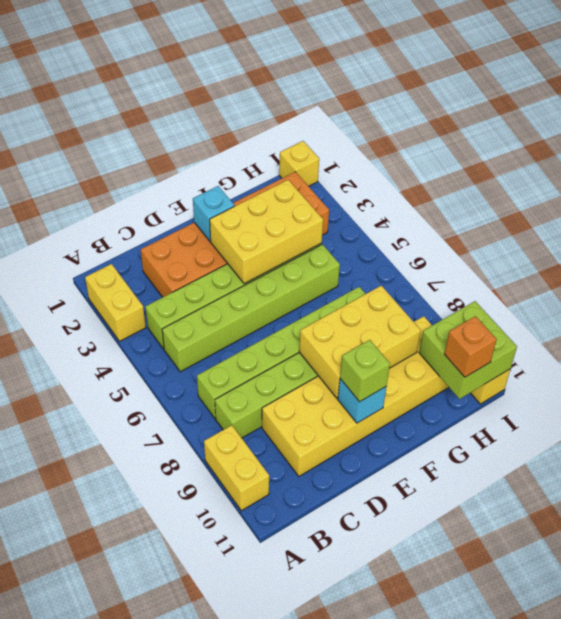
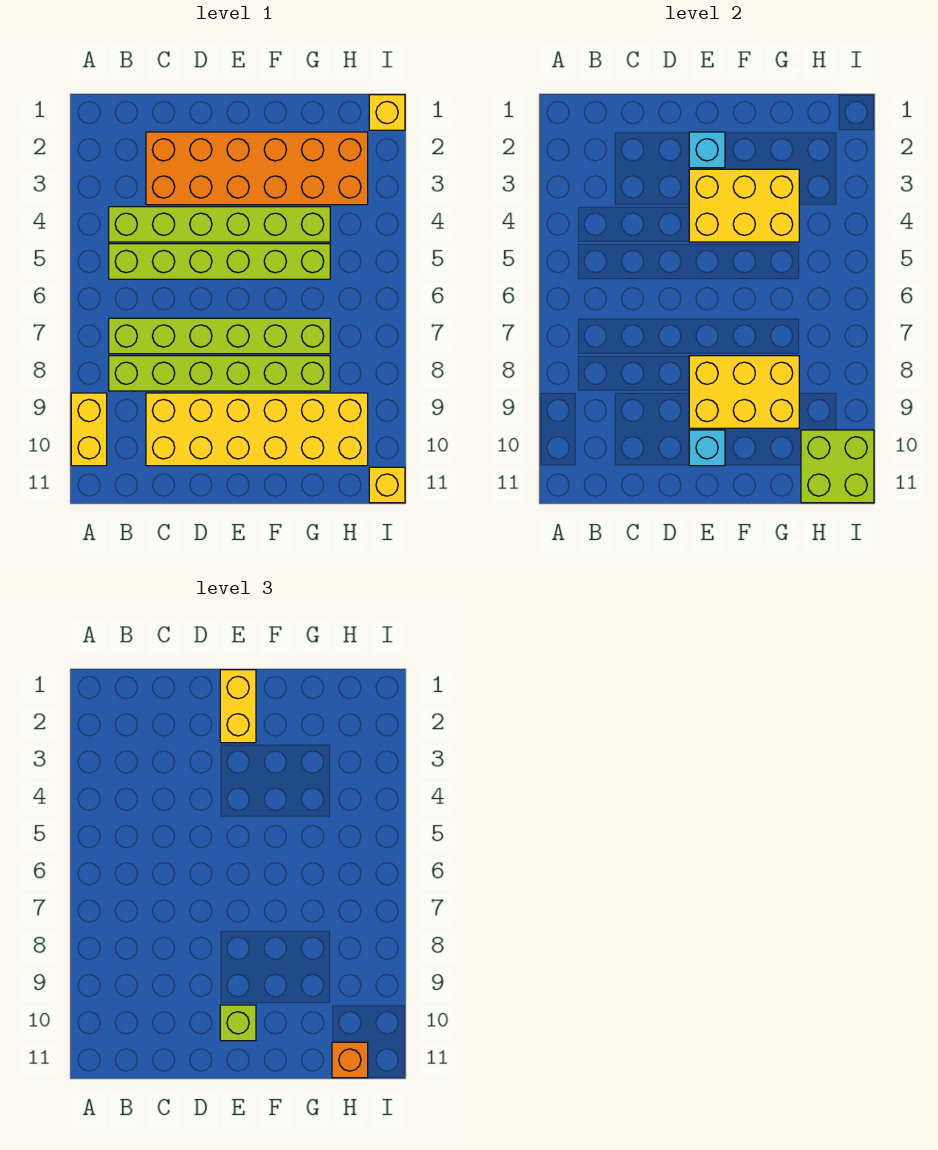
yellow 1x2 brick [85,264,146,341] -> yellow 1x2 brick moved to [220,670,256,743]

